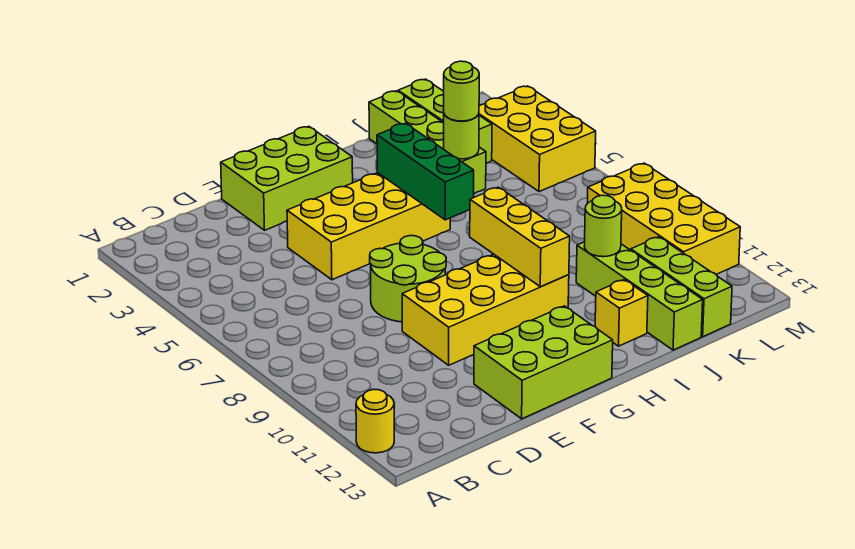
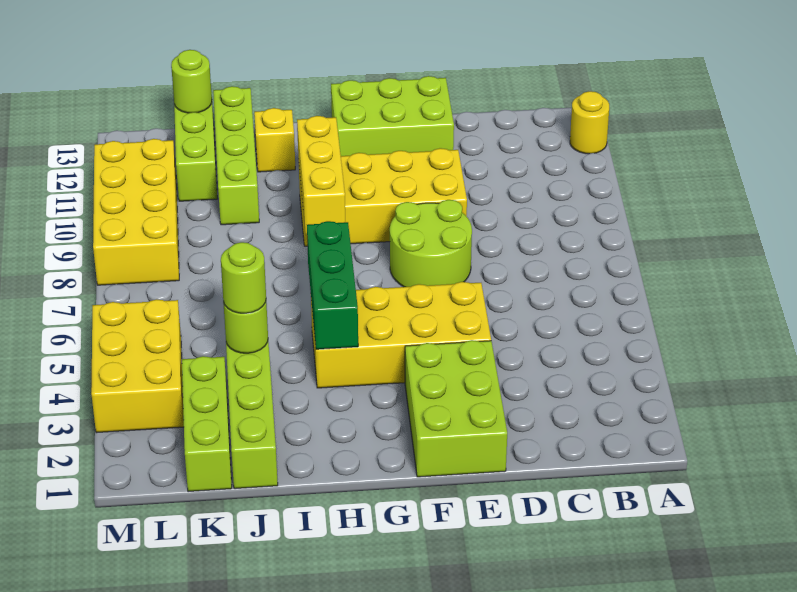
lime 2x3 brick [221,127,353,230] -> lime 2x3 brick turned to [405,340,507,477]
lime 1x1 round brick [584,195,622,257] -> lime 1x1 round brick moved to [171,50,212,113]

